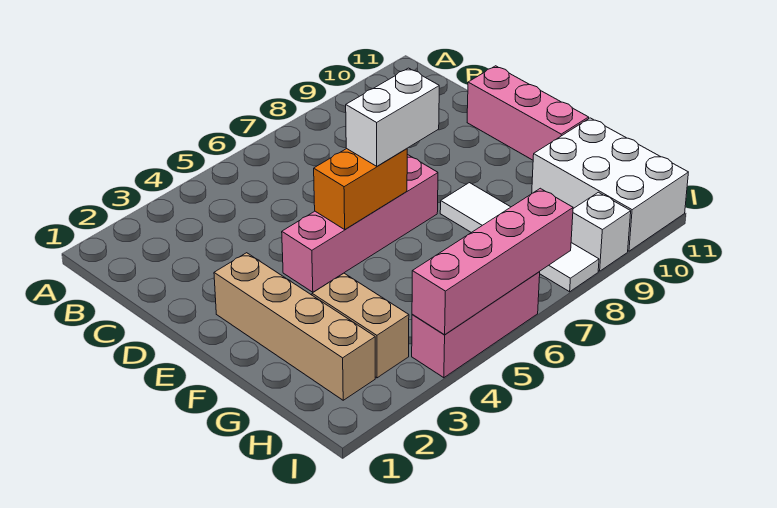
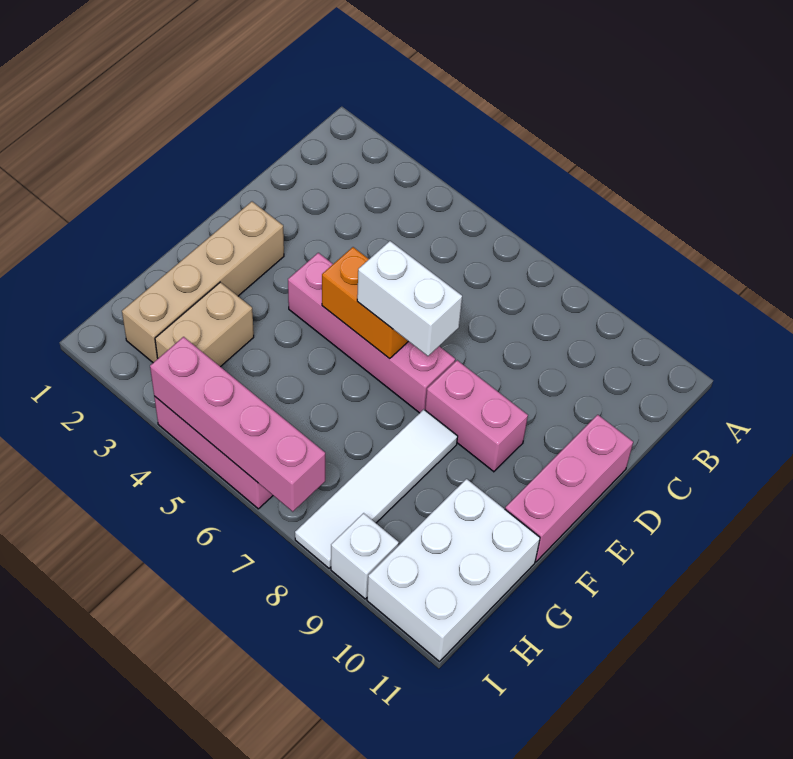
none -> pink 1x2 brick [425,360,528,472]

